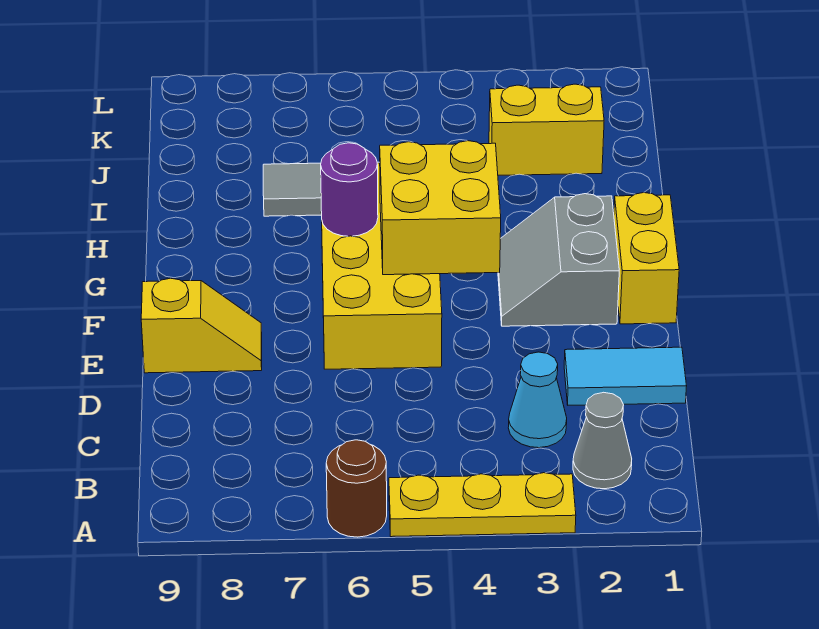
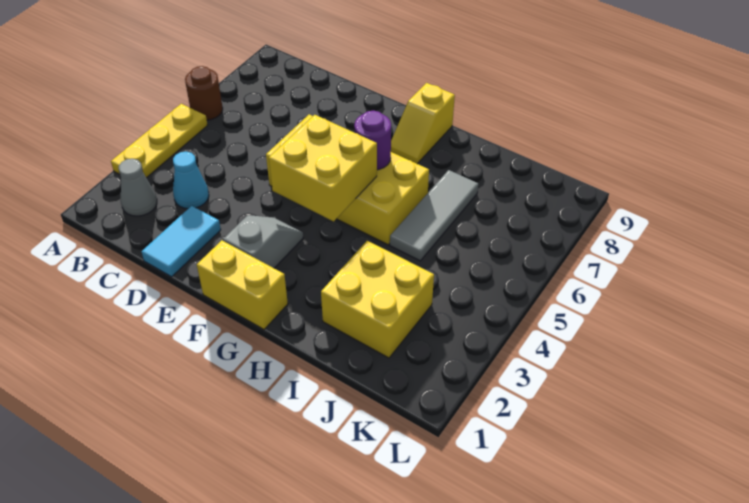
yellow 1x2 slope [141,278,262,373] -> yellow 1x2 slope moved to [391,83,455,164]
grey 2x2 slope [498,194,619,326] -> grey 1x2 slope [223,215,303,268]
yellow 1x2 brick [489,84,604,175] -> yellow 2x2 brick [321,241,434,358]

